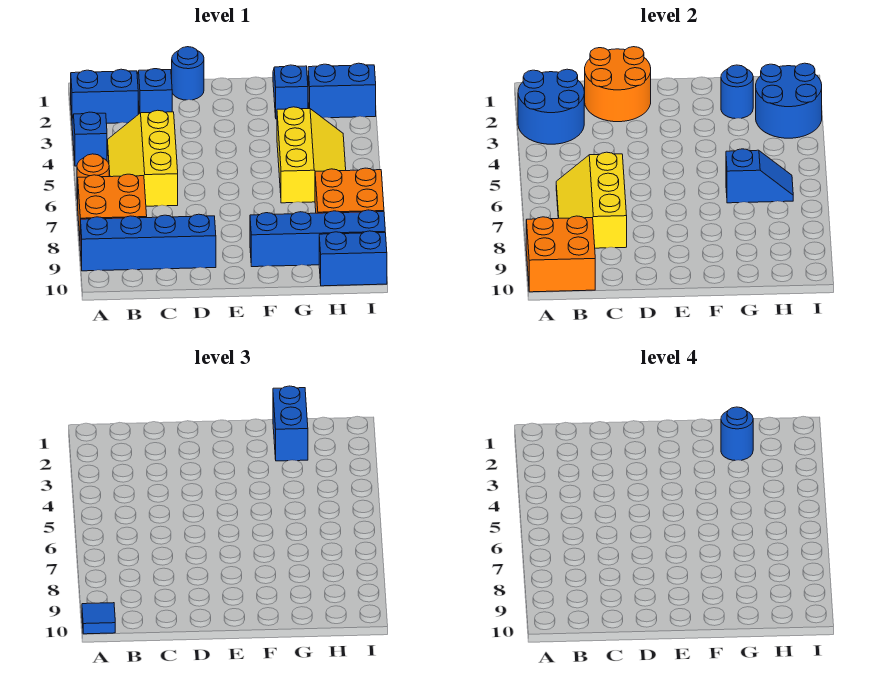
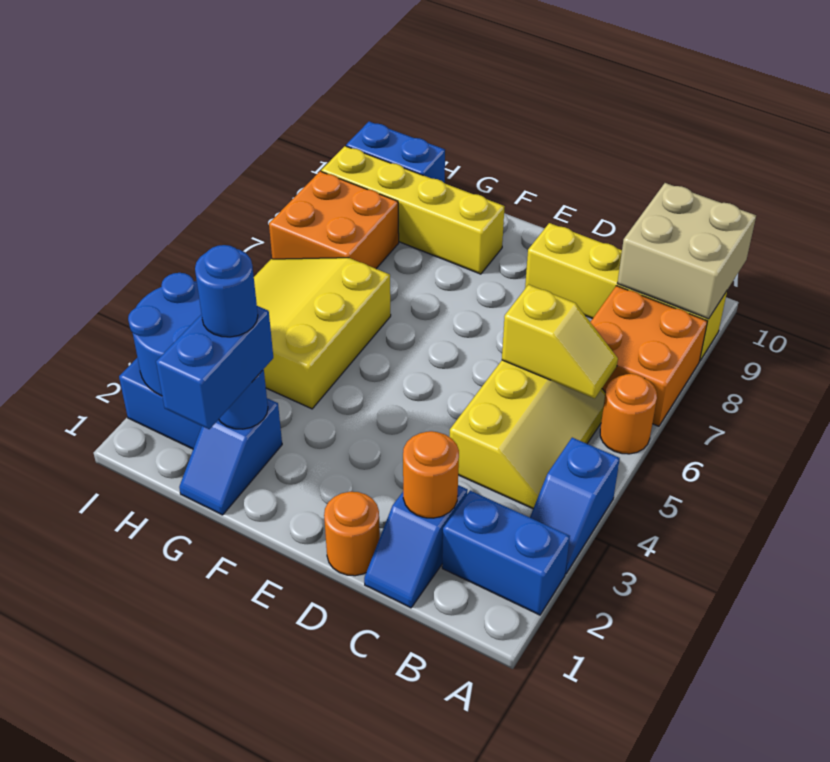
blue 2x2 round brick [518,69,584,144] -> none
blue 1x4 brick [80,214,216,271] -> yellow 1x4 brick [525,223,727,360]
orange 2x2 brick [526,216,595,292] -> tan 2x2 brick [617,183,756,319]
blue 1x1 tile [82,603,115,634] -> none
yellow 2x3 slope [556,152,627,248] -> yellow 1x2 slope [502,285,618,399]
orange 2x2 round brick [585,47,651,122] -> orange 1x1 round brick [403,431,459,518]
blue 1x1 round brick [172,47,204,100] -> orange 1x1 round brick [324,492,380,576]
blue 1x4 brick [250,210,385,267] -> yellow 1x4 brick [321,146,505,274]
yellow 2x3 slope [277,107,346,203] -> yellow 3x3 slope [254,258,391,409]
blue 1x2 slope [726,149,793,203] -> none

